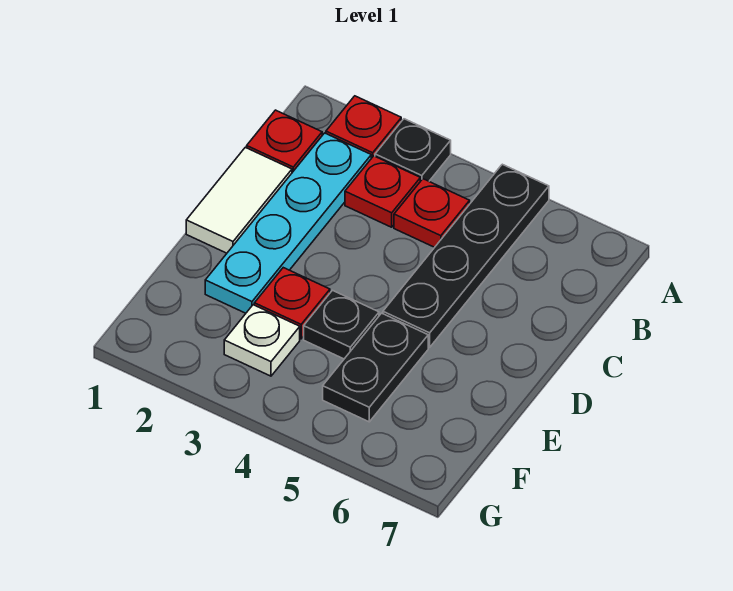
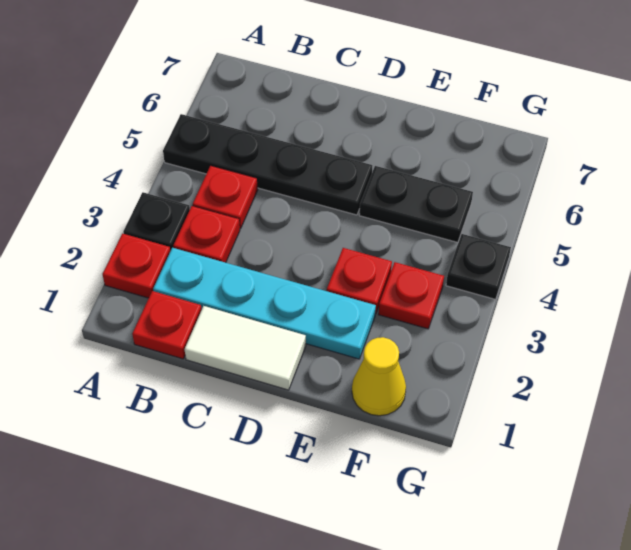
black 1x1 plate [304,290,379,359] -> black 1x1 plate moved to [446,234,511,299]
none -> yellow 1x1 cone [352,337,406,416]
white 1x1 plate [224,305,300,376] -> red 1x1 plate [378,262,444,329]

